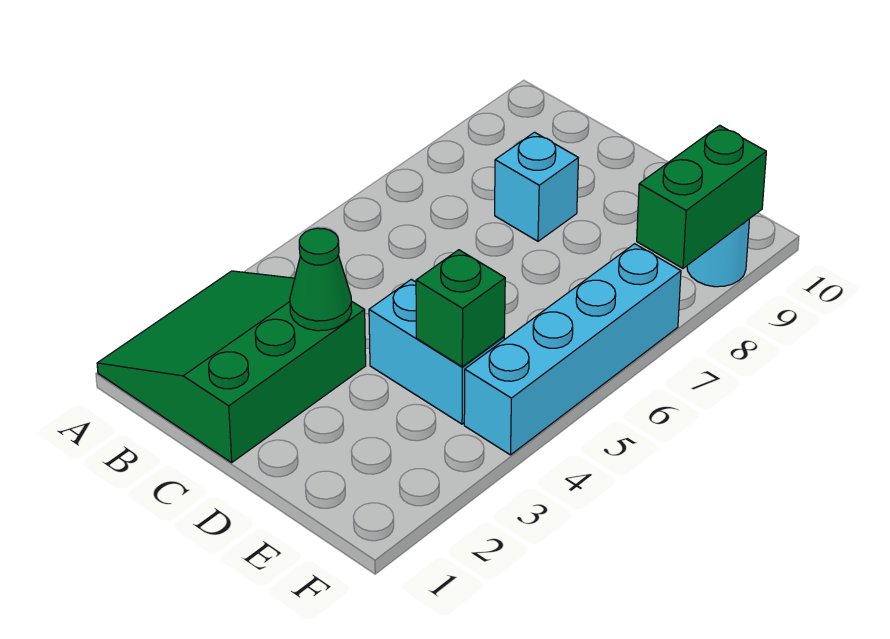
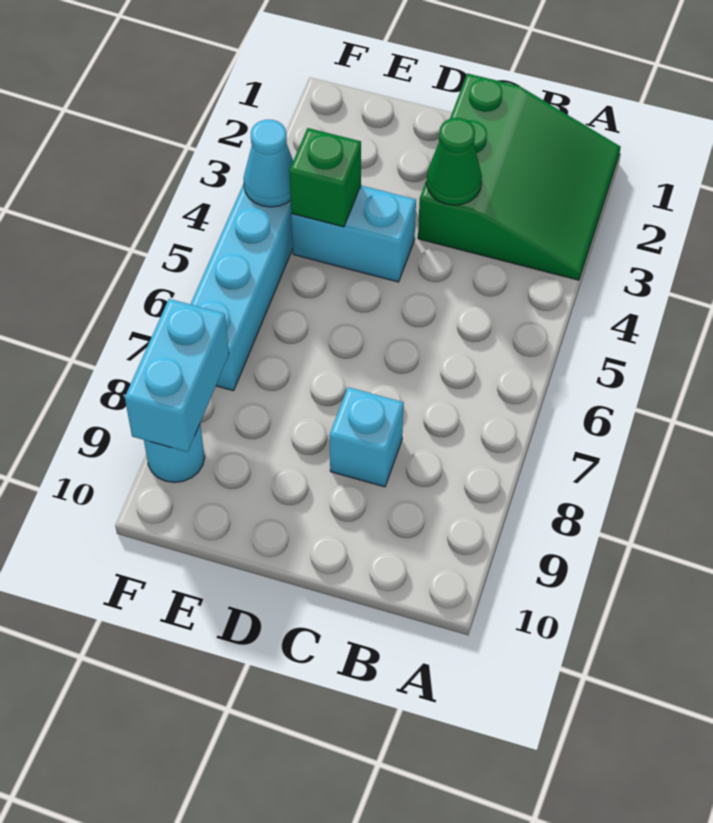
none -> cyan 1x1 cone [243,120,293,207]
green 1x2 brick [637,125,766,268] -> cyan 1x2 brick [125,299,229,452]

